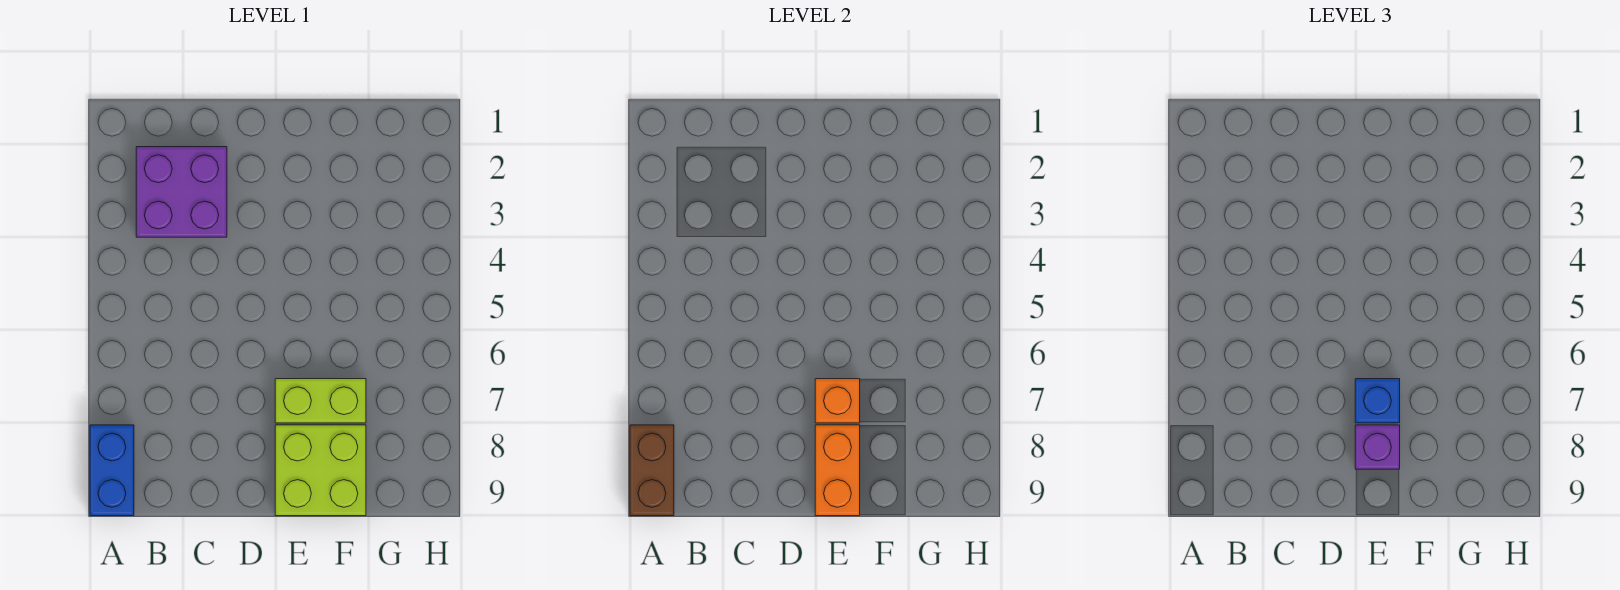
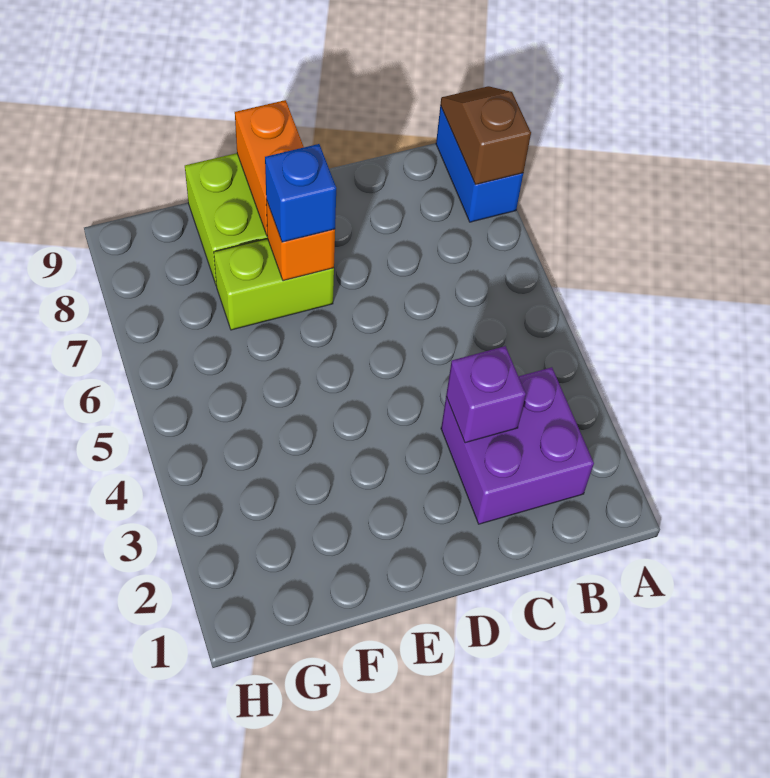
brown 1x2 brick [630,425,674,516] -> brown 1x2 slope [440,86,531,185]
purple 1x1 brick [1355,425,1400,469] -> purple 1x1 brick moved to [446,346,526,443]

